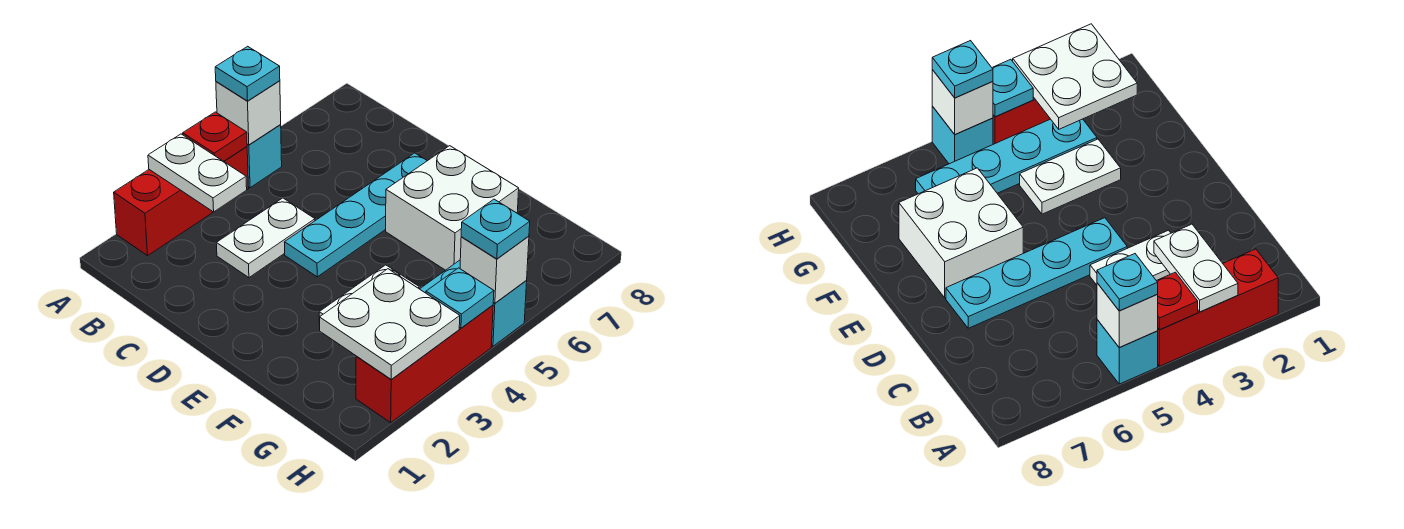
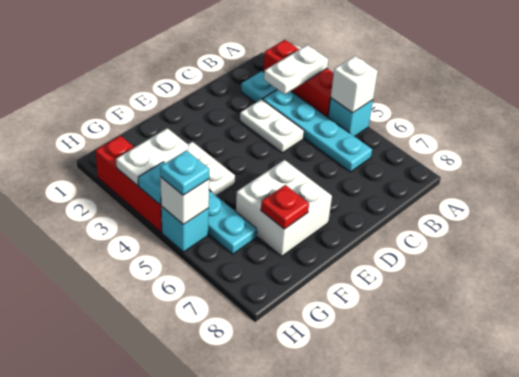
red 1x1 plate [183,112,247,161] -> red 1x1 plate moved to [261,185,309,229]
cyan 1x1 plate [215,46,280,101] -> cyan 1x1 plate moved to [241,71,277,103]
cyan 1x4 plate [285,153,427,277] -> cyan 1x4 plate moved to [263,89,372,172]
white 2x2 plate [320,269,460,380] -> white 1x2 plate [116,128,188,186]

